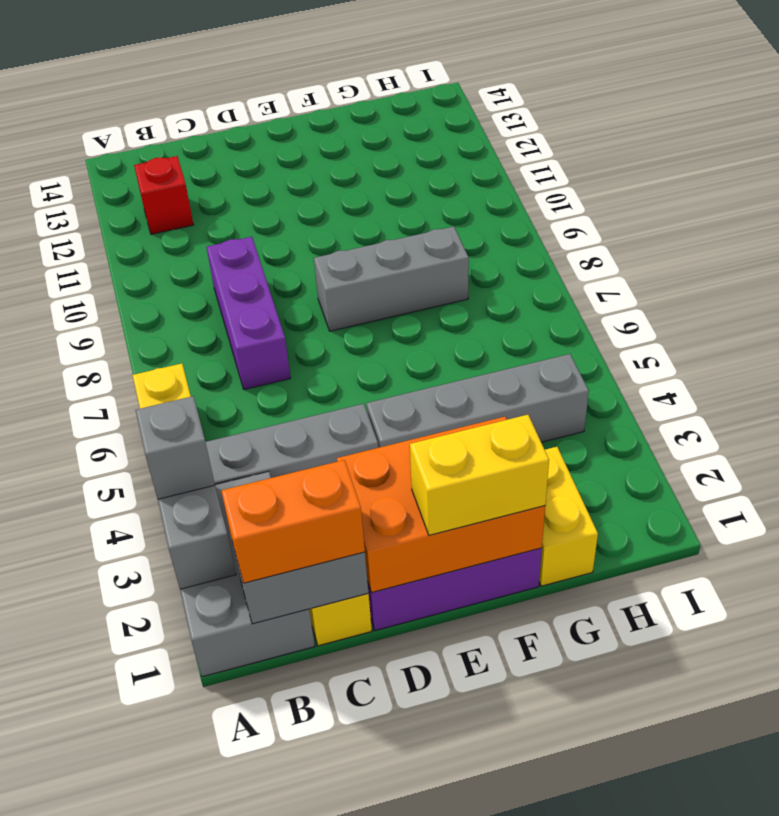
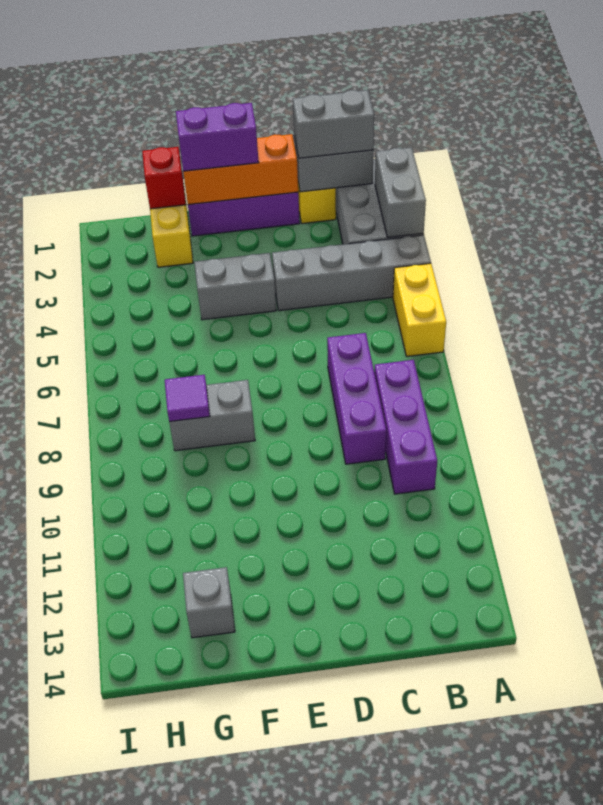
grey 1x1 brick [136,396,215,499] -> grey 1x1 brick moved to [183,567,235,638]
orange 1x2 brick [221,460,365,583] -> grey 1x2 brick [293,90,374,158]
none -> purple 1x3 brick [374,360,437,494]
red 1x1 brick [134,156,194,234] -> red 1x1 brick moved to [142,147,186,209]
orange 2x3 brick [337,417,545,592] -> orange 1x3 brick [183,134,298,205]
yellow 1x2 brick [410,415,549,535] -> purple 1x2 brick [176,103,259,171]
grey 1x4 brick [366,354,589,448] -> grey 1x2 brick [194,253,276,320]
grey 1x3 brick [314,227,469,331] -> grey 1x2 brick [169,380,255,451]
none -> purple 1x1 tile [165,375,210,422]

